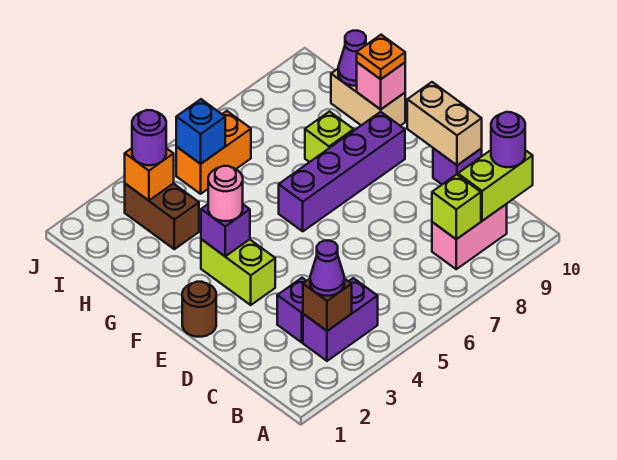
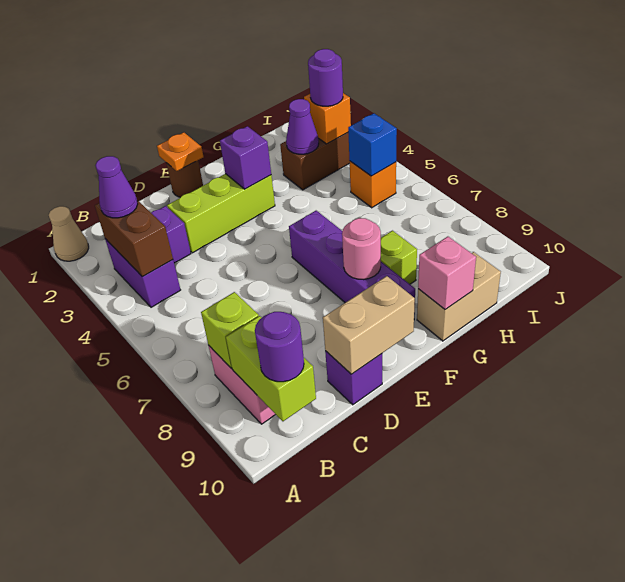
none -> tan 1x1 cone [49,206,89,261]
brown 1x1 brick [303,278,352,331] -> brown 1x2 brick [95,200,173,277]
lime 1x2 brick [201,239,275,305] -> lime 1x3 brick [167,174,275,253]
pink 1x1 round brick [208,166,243,221] -> pink 1x1 round brick moved to [342,218,381,280]
orange 1x1 plate [357,35,405,79] -> orange 1x1 plate moved to [157,132,203,171]
purple 1x1 cone [338,31,366,86] -> purple 1x1 cone moved to [286,99,319,154]
orange 1x2 brick [176,111,251,194] -> orange 1x1 brick [350,161,396,208]

